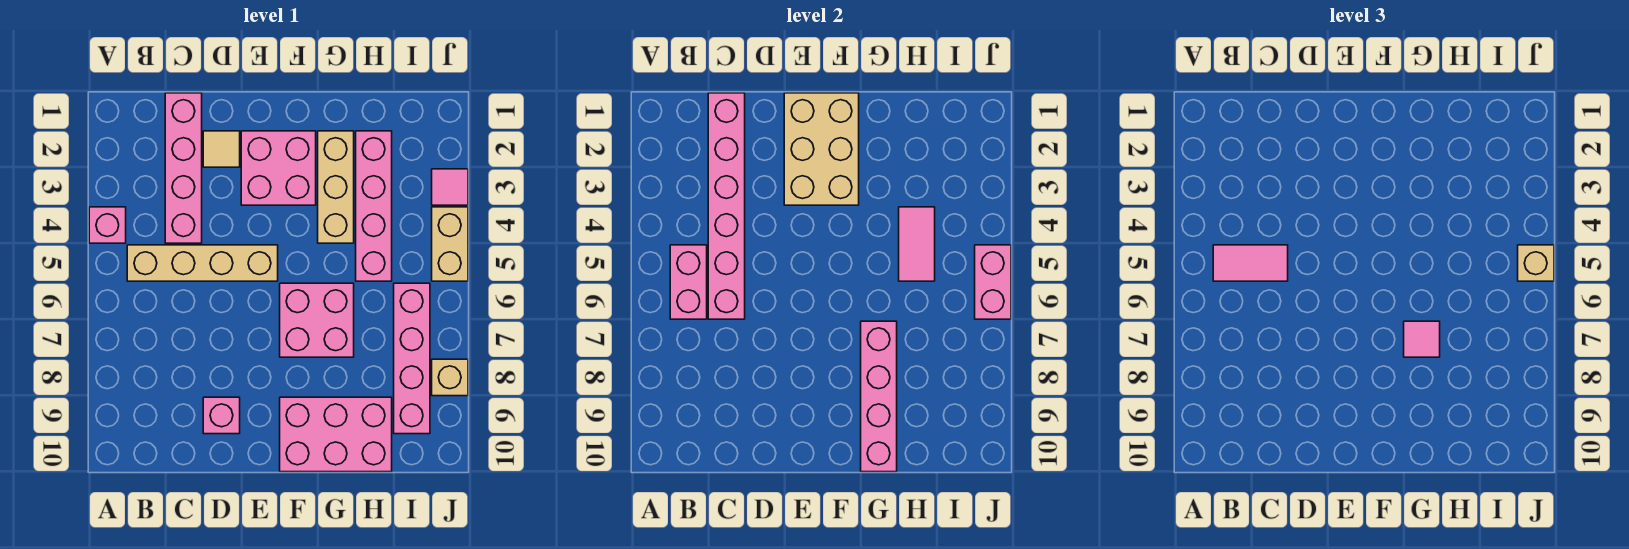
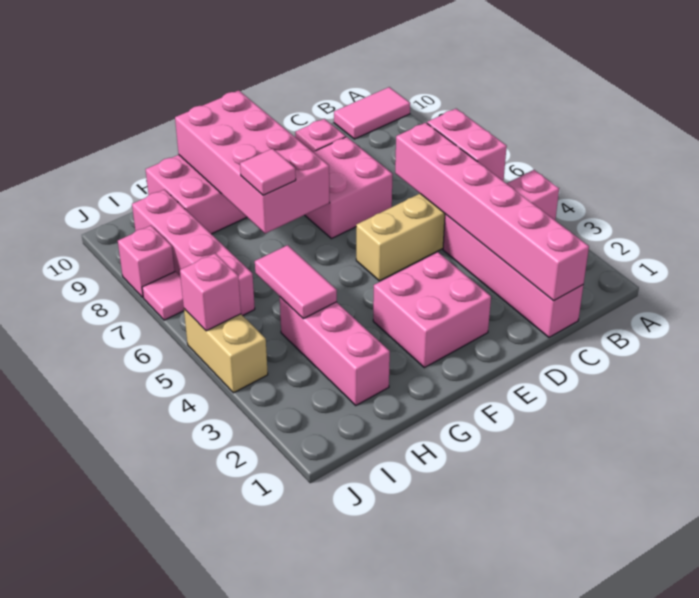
pink 1x2 tile [1213,245,1288,281] -> pink 1x2 tile moved to [334,87,410,139]
tan 1x1 tile [203,131,240,167] -> none
tan 2x3 brick [784,93,859,205] -> none
pink 2x2 brick [280,283,354,357] -> pink 2x2 brick moved to [305,137,393,239]
tan 1x3 brick [318,131,354,243] -> none
pink 1x4 brick [861,321,897,472] -> pink 2x4 brick [175,90,330,234]
pink 1x4 brick [356,131,392,281] -> pink 1x3 brick [280,297,390,405]
pink 1x1 tile [432,169,468,205] -> pink 1x1 tile moved to [142,271,184,320]
pink 1x2 brick [975,245,1011,319] -> pink 1x1 brick [180,253,241,331]
tan 1x1 brick [1518,245,1554,281] -> none
tan 1x1 brick [432,359,468,396] -> pink 1x1 brick [118,226,175,297]

